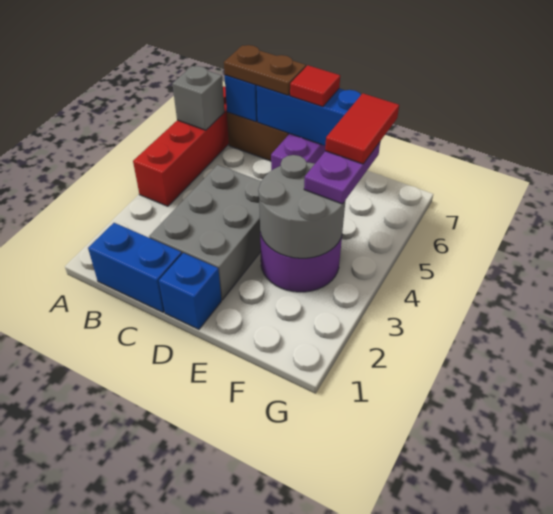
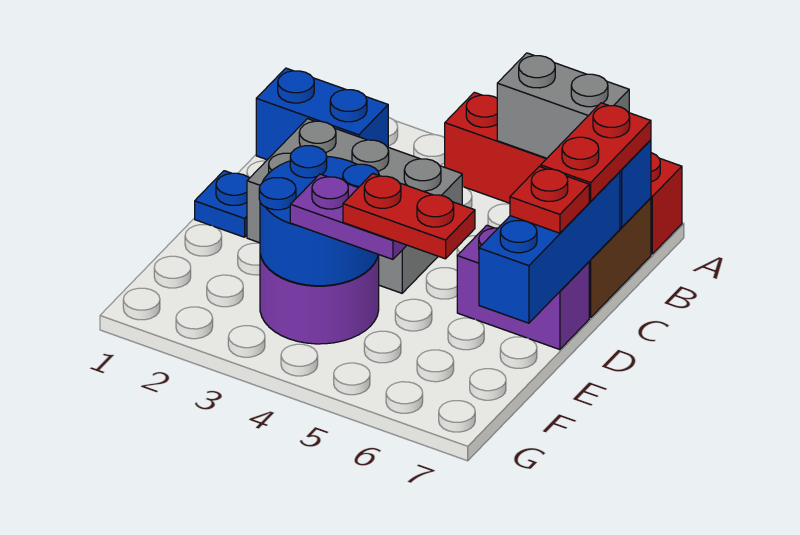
grey 1x1 brick [172,66,224,130] -> grey 1x2 brick [497,53,629,158]
blue 1x2 brick [88,223,182,312] -> blue 1x2 brick turned to [256,68,388,160]
brown 1x2 plate [224,45,306,95] -> red 1x2 plate [541,103,651,201]
blue 1x1 brick [159,253,221,329] -> blue 1x1 plate [195,171,249,237]
red 1x1 tile [290,65,340,107] -> red 1x1 plate [510,167,589,233]
grey 2x2 round brick [258,155,346,258] -> blue 2x2 round brick [259,146,379,286]
red 1x2 tile [325,93,399,164] -> red 1x2 plate [343,173,475,259]

